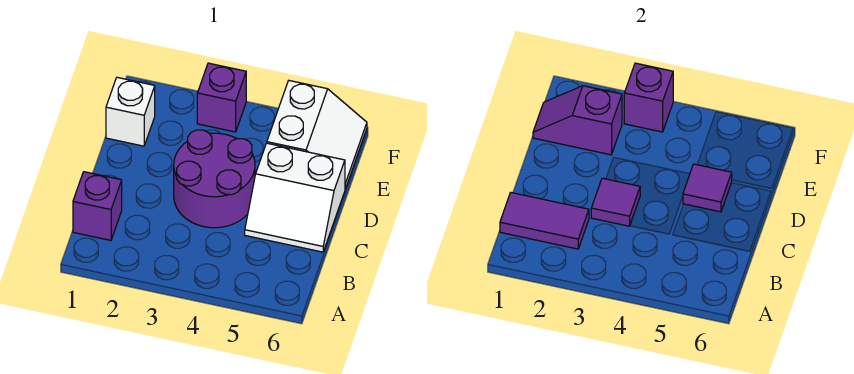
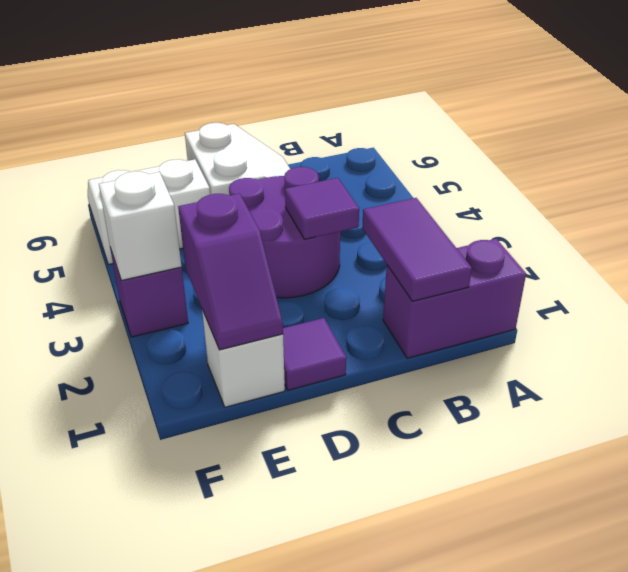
purple 1x1 brick [73,172,122,240] -> purple 1x2 brick [383,239,526,358]
purple 1x1 tile [683,164,732,212] -> purple 1x1 tile moved to [283,318,346,390]
purple 1x1 brick [624,63,673,132] -> white 1x1 brick [99,172,182,280]

